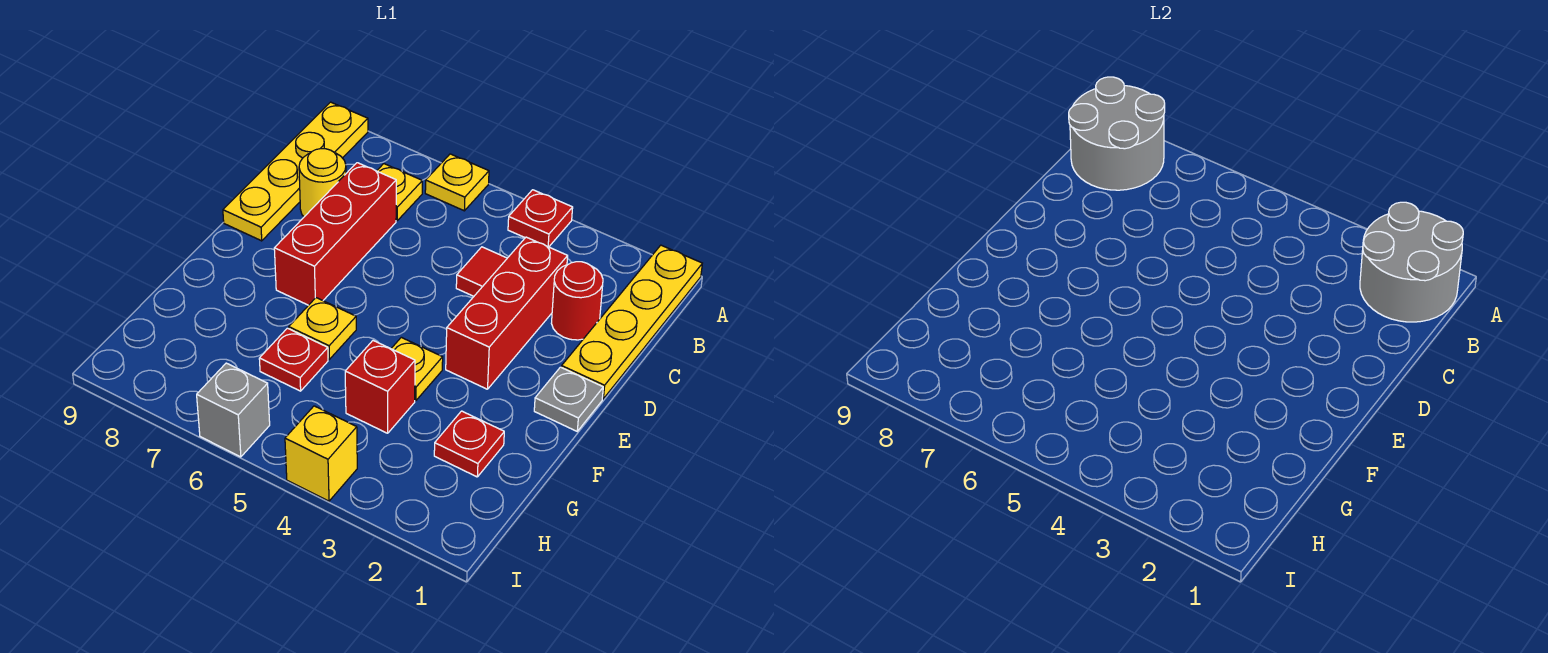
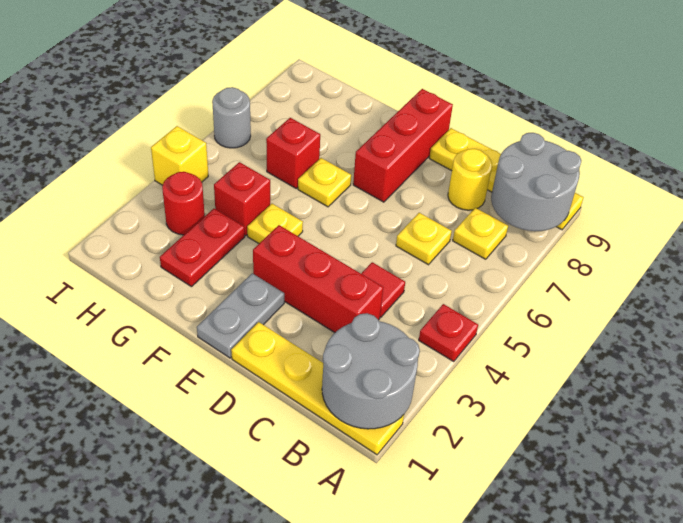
yellow 1x1 plate [425,154,489,211] -> yellow 1x1 plate moved to [396,213,452,265]
red 1x1 round brick [551,262,603,340] -> red 1x1 round brick moved to [162,172,205,235]
red 1x3 brick [274,163,396,305] -> red 1x3 brick turned to [353,89,453,202]
grey 1x1 plate [534,367,603,431] -> grey 1x2 plate [197,273,284,358]
red 1x1 plate [434,411,504,477] -> red 1x2 plate [160,209,245,287]
red 1x1 plate [259,328,328,391] -> red 1x1 brick [266,118,320,188]
grey 1x1 brick [197,363,270,457] -> grey 1x1 round brick [212,87,251,148]

